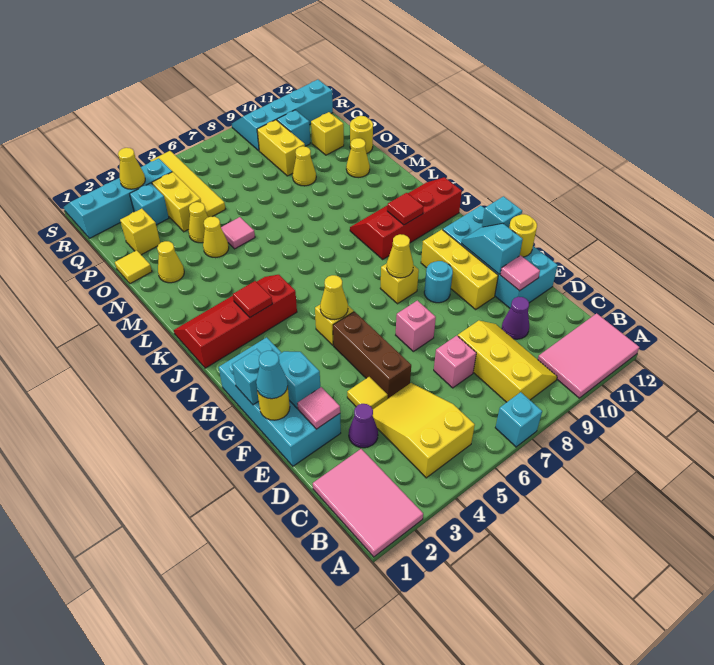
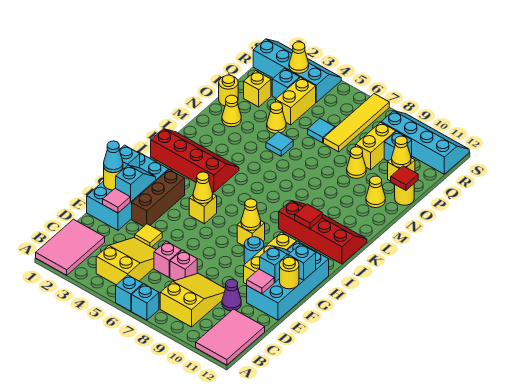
none -> cyan 1x1 brick [116,275,143,311]
pink 2x3 tile [538,313,639,398] -> pink 2x3 tile turned to [196,309,265,365]
yellow 2x3 slope [458,321,557,402] -> yellow 2x3 slope turned to [160,273,225,327]
purple 1x1 cone [349,404,378,448] -> none
brown 1x3 brick [333,312,411,399] -> brown 1x3 brick moved to [132,169,185,227]
pink 1x1 brick [396,301,436,351] -> pink 1x1 brick moved to [154,241,181,277]
red 1x1 tile [233,281,272,317] -> red 1x1 tile moved to [391,166,418,190]
yellow 1x1 cone [203,217,229,258] -> yellow 1x1 cone moved to [392,136,411,168]
pink 1x1 tile [221,217,255,249] -> cyan 1x1 tile [266,132,293,156]
yellow 1x1 tile [115,250,152,284] -> yellow 1x1 round brick [219,75,238,106]
yellow 1x4 tile [150,151,225,217] -> yellow 1x4 tile moved to [324,94,389,152]
none -> cyan 1x1 tile [308,118,335,143]

